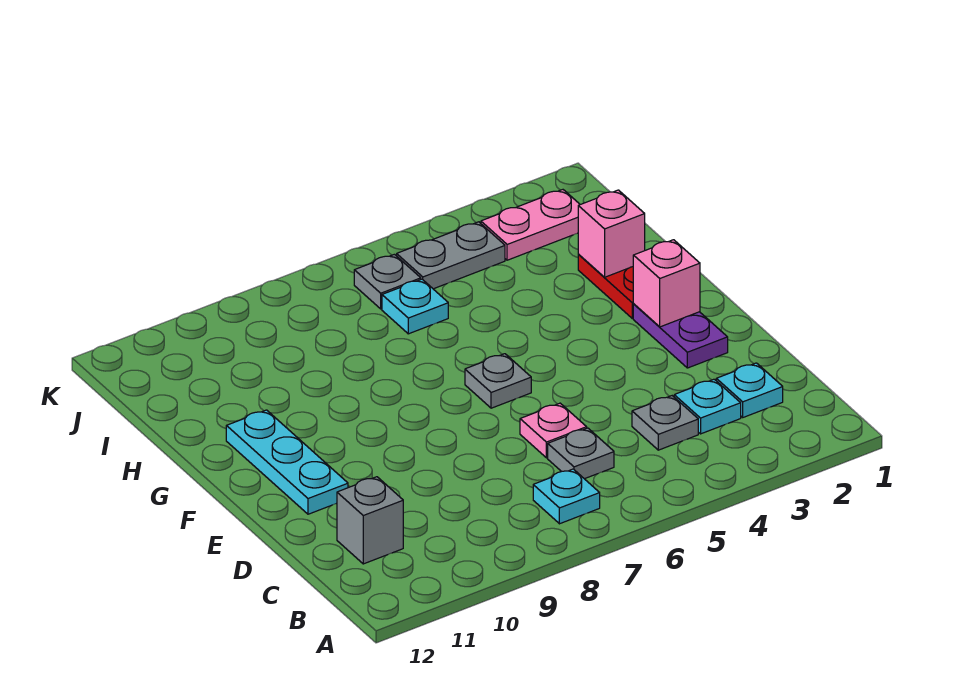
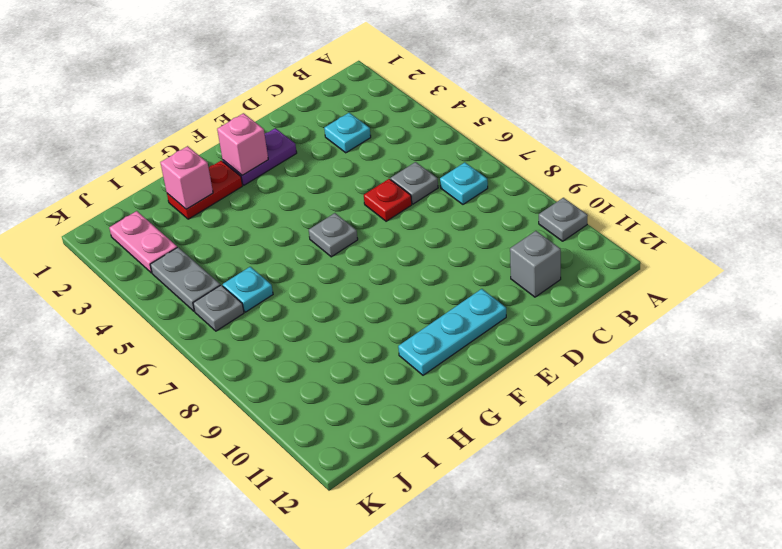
cyan 1x1 plate [716,363,783,417] -> none
grey 1x1 plate [632,396,698,450] -> grey 1x1 plate moved to [539,198,588,241]
pink 1x1 plate [520,403,587,458] -> red 1x1 plate [364,179,412,221]

